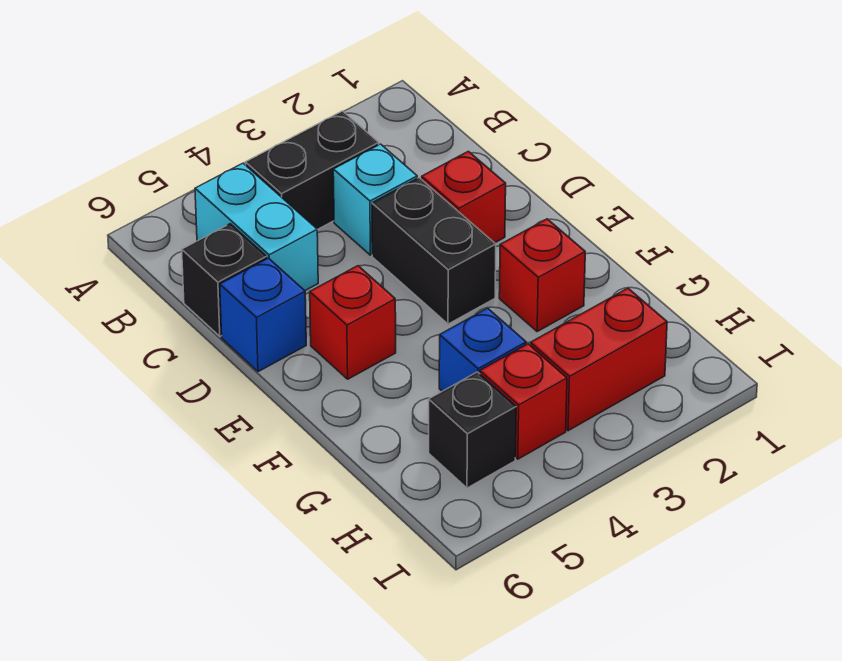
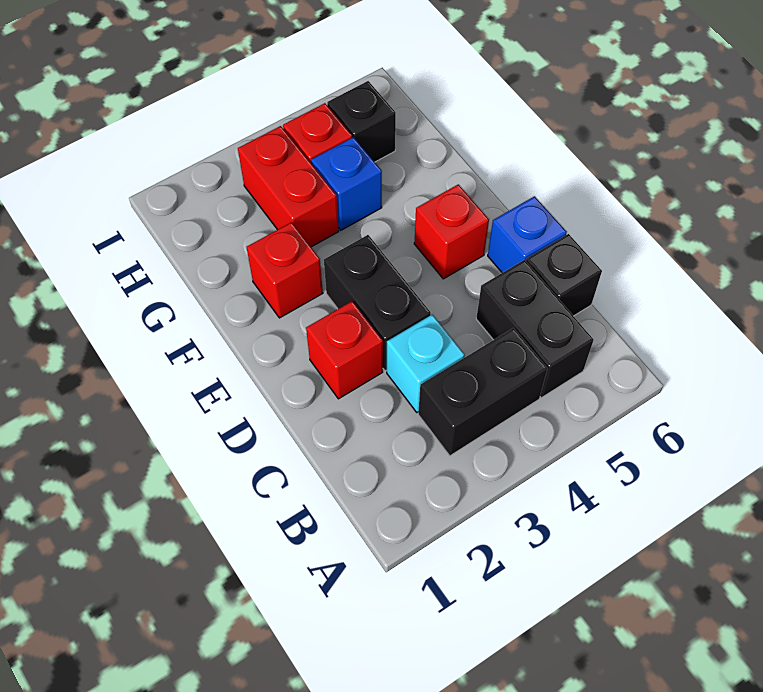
cyan 1x2 brick [195,163,318,290] -> black 1x2 brick [476,260,594,398]
red 1x2 brick [531,288,667,431] -> red 1x2 brick turned to [238,126,339,247]

